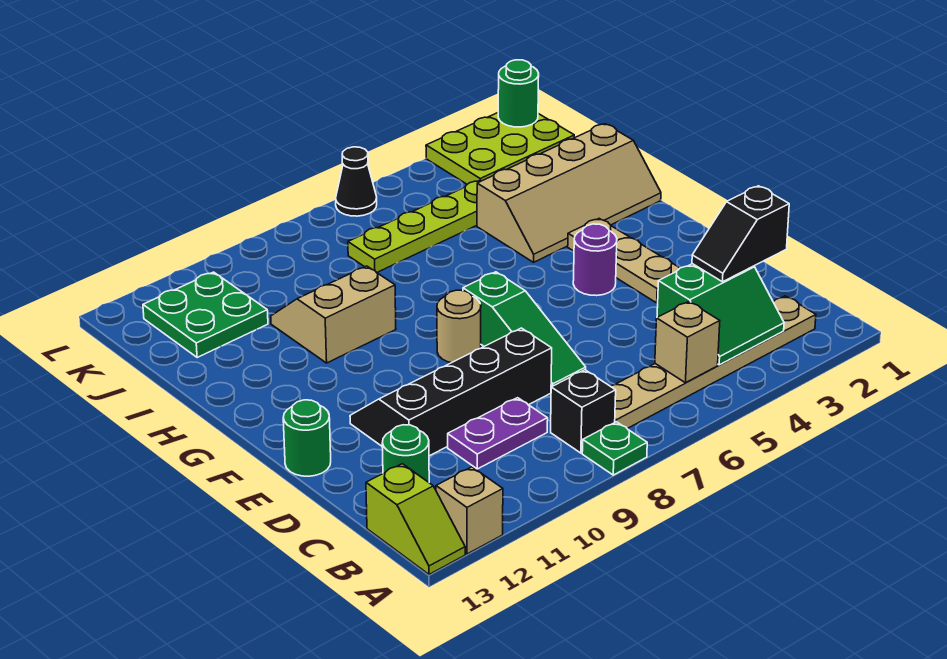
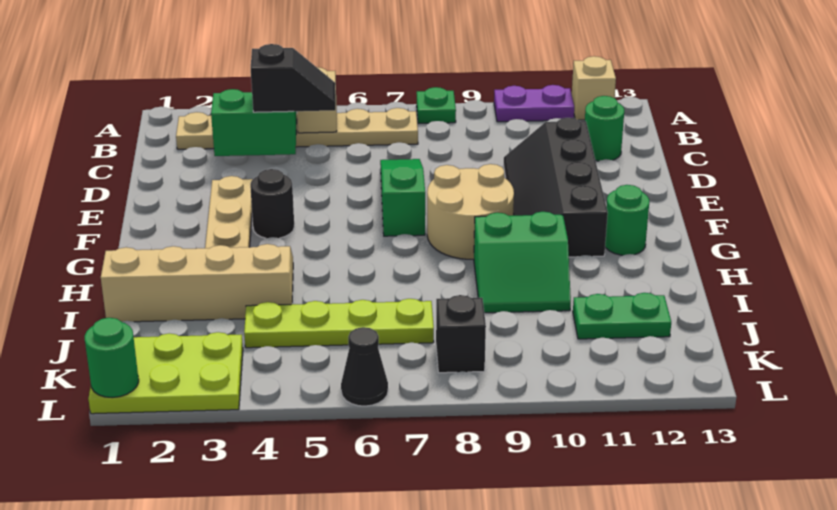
lime 1x2 slope [366,464,465,574] -> none
black 1x1 brick [551,370,616,453] -> black 1x1 brick moved to [436,295,486,373]
black 1x2 slope [692,186,789,282] -> black 1x2 slope moved to [251,44,336,112]
purple 1x2 plate [448,398,548,469] -> purple 1x2 plate moved to [494,85,574,122]
black 2x4 slope [350,328,552,456] -> black 2x4 slope turned to [504,118,608,257]
green 1x1 round brick [283,400,331,476] -> green 1x1 round brick moved to [605,185,649,255]
purple 1x1 round brick [573,224,617,296] -> black 1x1 round brick [250,169,294,238]
tan 1x1 round brick [437,290,481,363] -> tan 2x2 round brick [427,164,514,259]
tan 2x2 slope [271,266,396,363] -> green 2x2 slope [474,212,571,313]
green 2x2 plate [143,272,268,358] -> green 1x2 plate [573,293,671,339]

